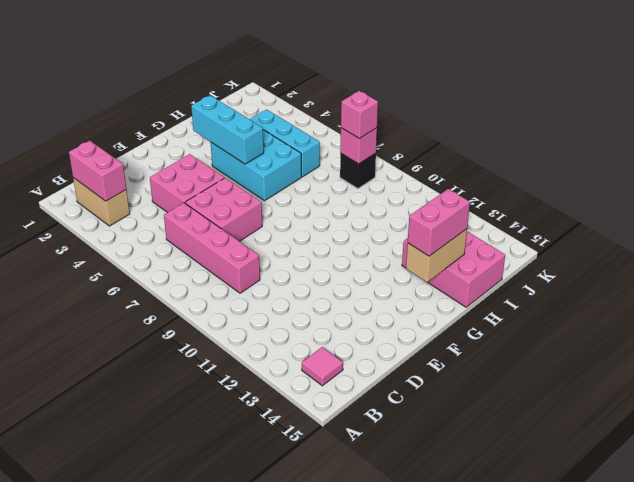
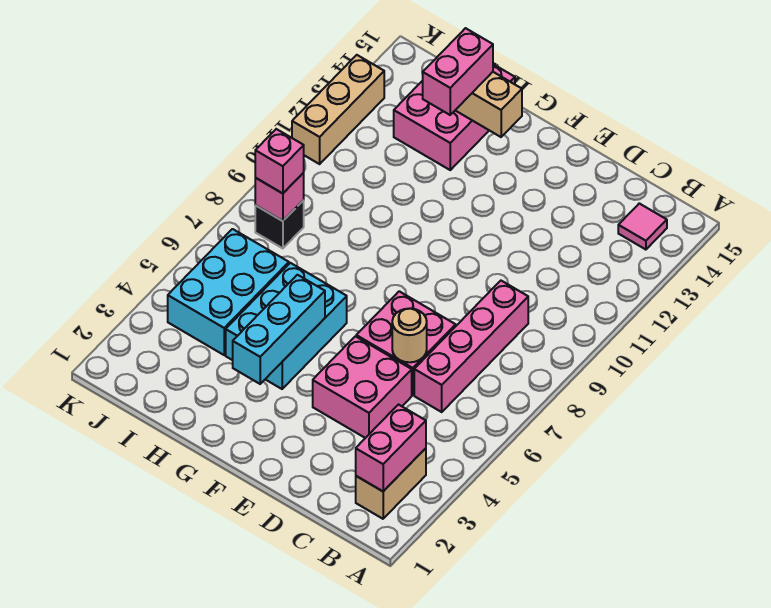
none -> tan 1x1 round brick [392,309,427,362]
pink 1x2 brick [408,189,470,256] -> pink 1x2 brick turned to [423,28,493,115]
cyan 1x3 brick [250,110,320,177] -> cyan 2x3 brick [168,229,289,355]
none -> tan 1x3 brick [292,55,384,164]

